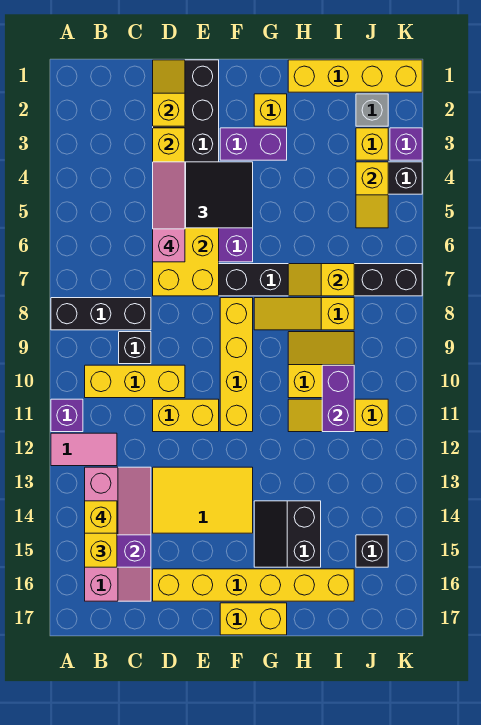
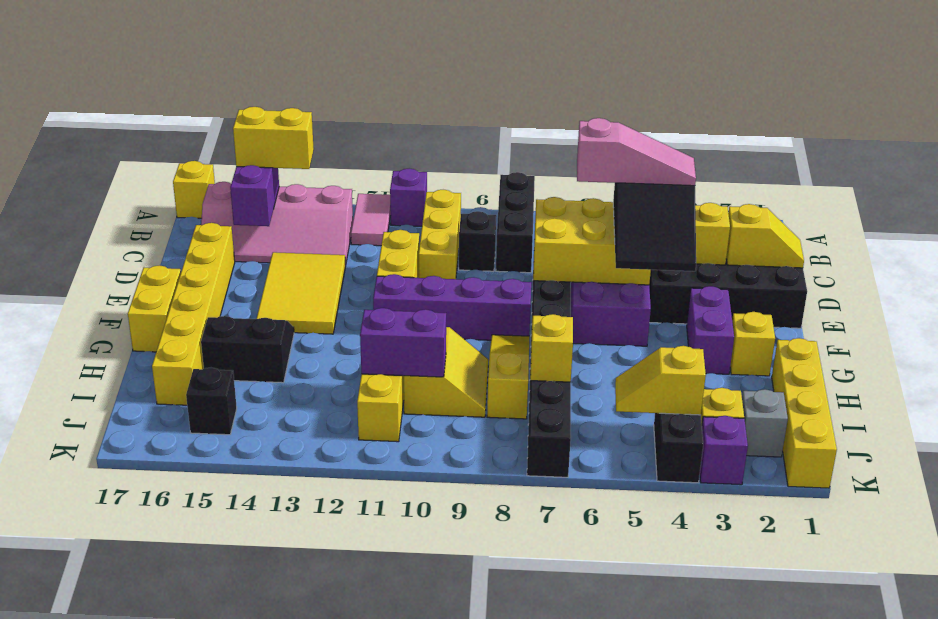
yellow 1x1 brick [85,501,117,533] -> yellow 1x1 brick moved to [173,161,215,218]
yellow 1x4 brick [220,298,253,432] -> purple 1x4 brick [373,274,531,340]

